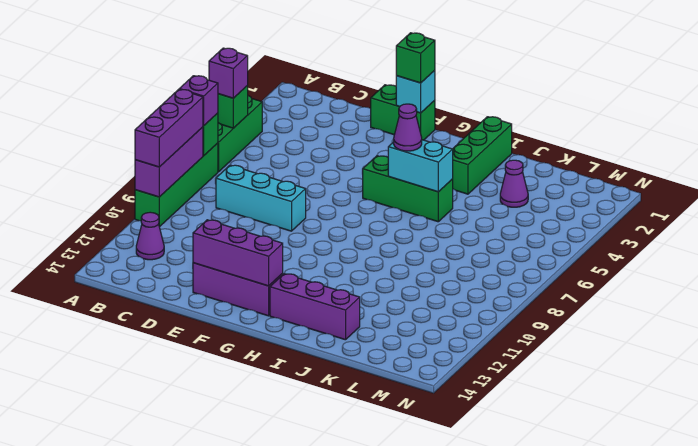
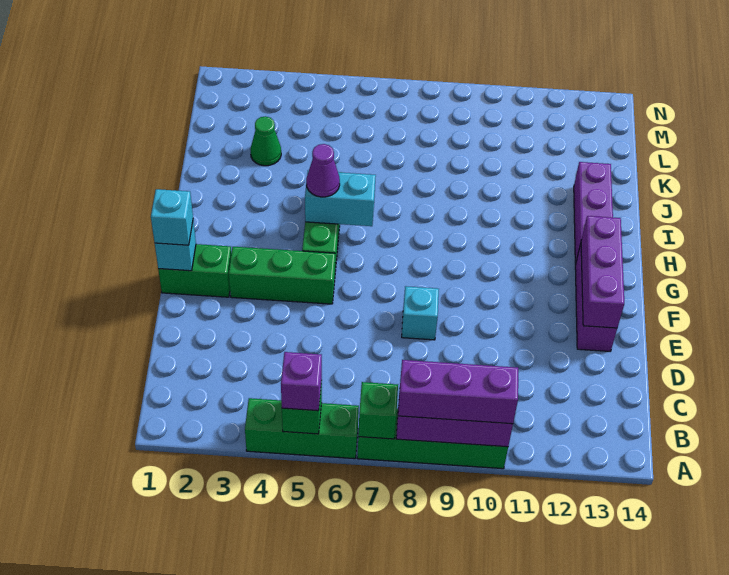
purple 1x1 brick [179,76,218,126] -> none
purple 1x1 cone [136,212,164,260] -> none
cyan 1x3 brick [216,165,306,231] -> cyan 1x1 brick [402,286,439,340]
green 1x2 brick [371,85,435,140] -> green 1x2 brick turned to [158,244,231,297]
green 1x1 brick [396,33,435,83] -> cyan 1x1 brick [151,189,193,245]
cyan 1x2 brick [388,140,453,192] -> cyan 1x2 brick turned to [305,170,376,226]
green 1x3 brick [453,117,512,194] -> green 1x3 brick moved to [229,247,335,304]
purple 1x1 cone [500,160,528,207] -> green 1x1 cone [250,116,281,166]

